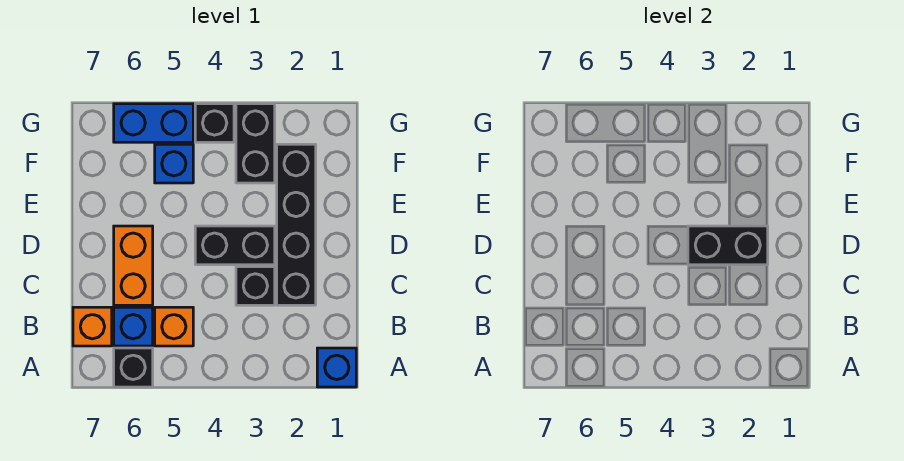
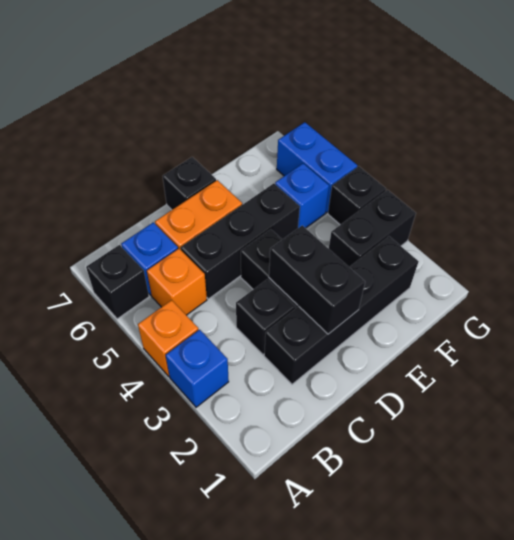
blue 1x1 brick [317,348,356,387] -> blue 1x1 brick moved to [166,330,229,407]
orange 1x1 brick [73,307,112,346] -> orange 1x1 brick moved to [138,300,199,376]
none -> black 1x3 brick [181,183,300,299]
none -> black 1x1 brick [163,157,216,210]

